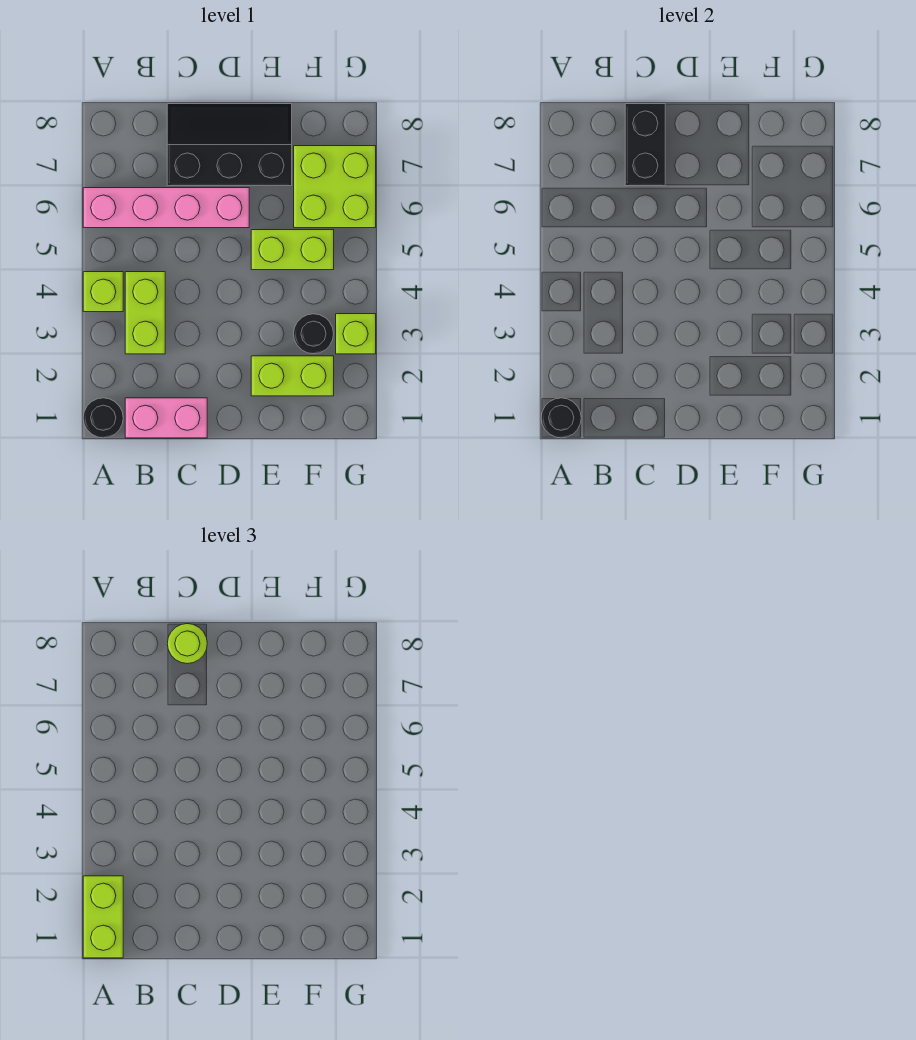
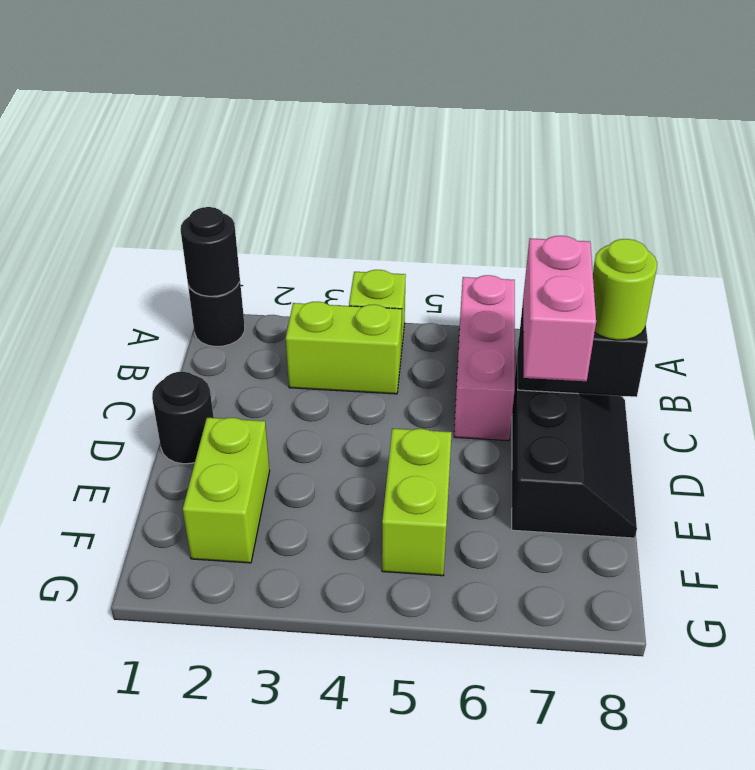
lime 1x2 brick [83,876,123,958] -> none
pink 1x4 brick [83,188,249,228] -> pink 1x3 brick [454,275,515,441]
pink 1x2 brick [125,398,207,438] -> pink 1x2 brick moved to [523,236,596,381]
black 1x1 round brick [294,314,334,354] -> black 1x1 round brick moved to [152,372,214,464]
lime 2x2 brick [294,146,376,228] -> none
lime 1x1 brick [336,314,376,354] -> none

